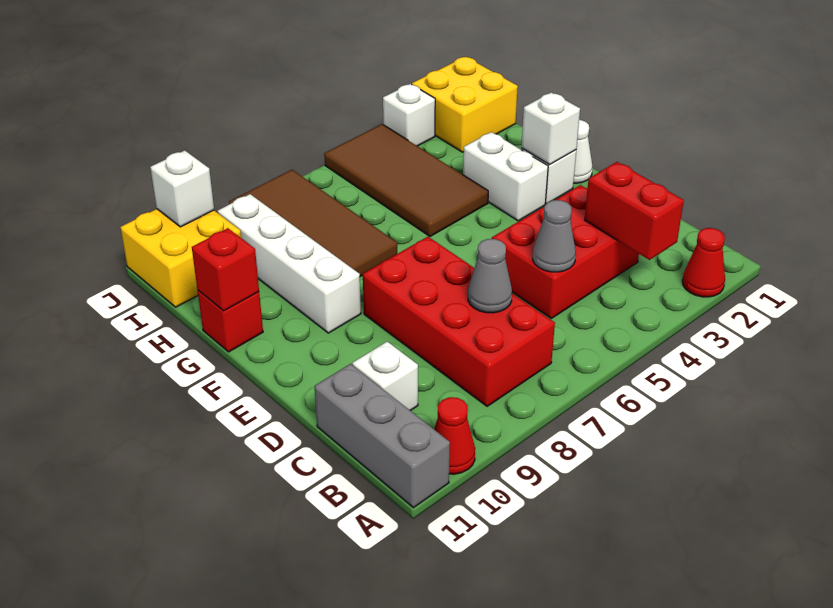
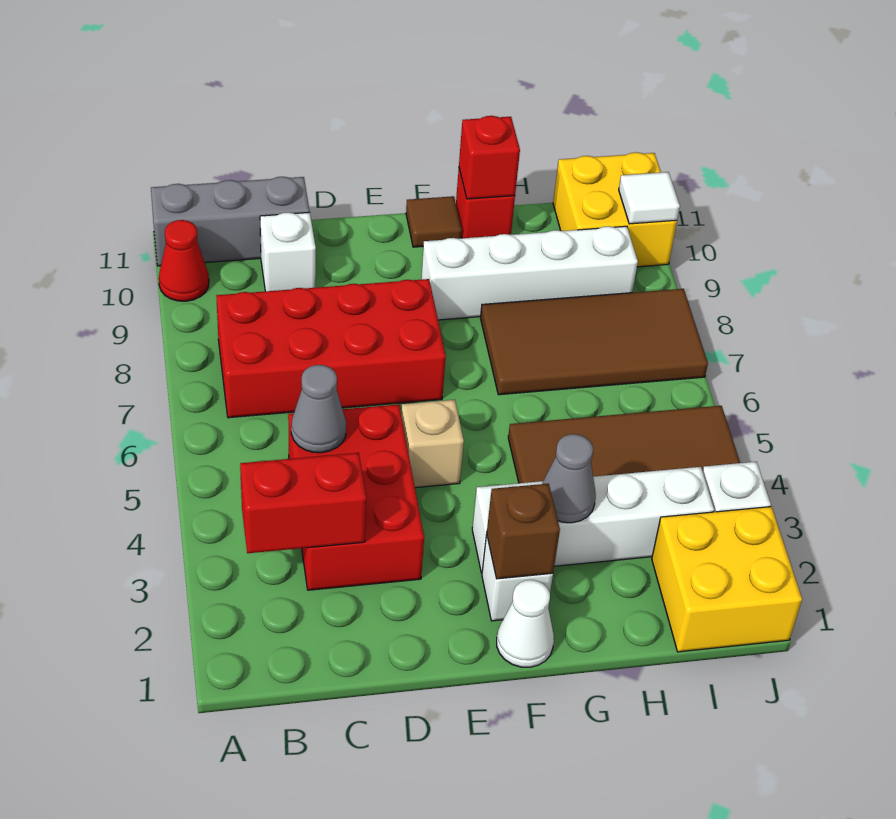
red 1x1 cone [682,228,725,297] -> none
grey 1x1 cone [468,239,512,313] -> grey 1x1 cone moved to [542,434,596,523]
none -> tan 1x1 brick [401,400,464,488]
white 1x1 brick [521,92,580,165] -> brown 1x1 brick [487,484,560,579]
white 1x2 brick [463,132,548,221] -> white 1x4 brick [472,467,714,573]
none -> brown 1x1 tile [406,196,462,247]
white 1x1 brick [150,150,214,227] -> white 1x1 tile [619,172,680,224]

